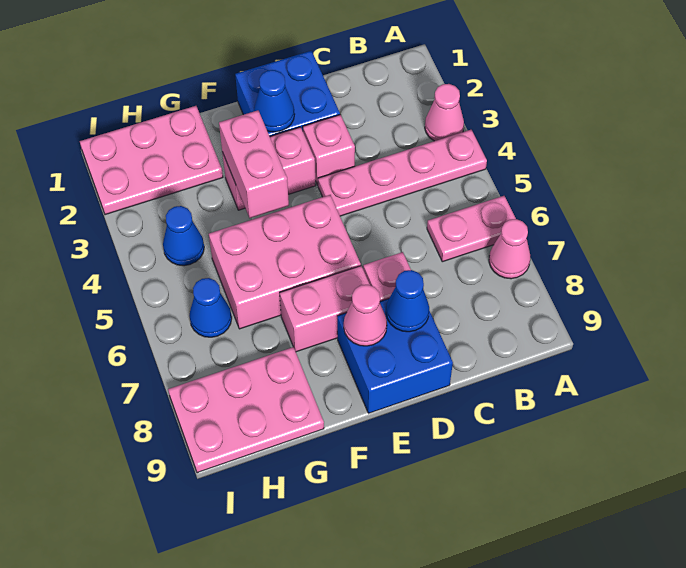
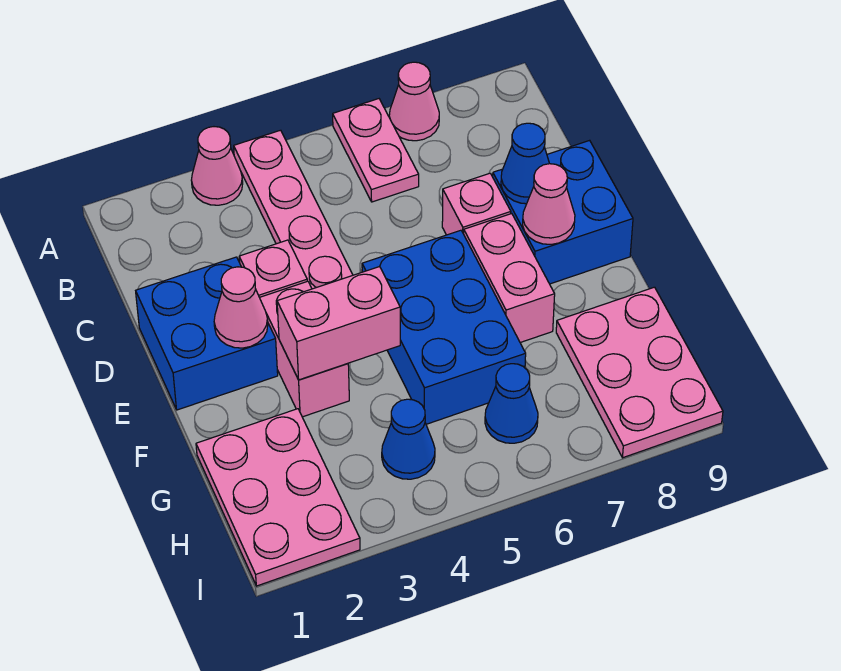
blue 1x1 cone [254,70,295,132] -> pink 1x1 cone [214,267,268,348]
pink 2x3 brick [209,195,361,329] -> blue 2x3 brick [362,230,526,424]

